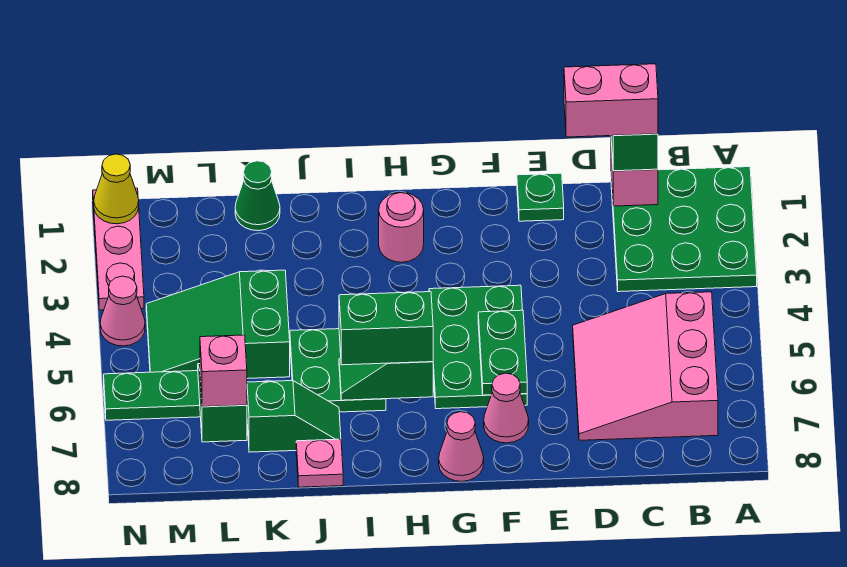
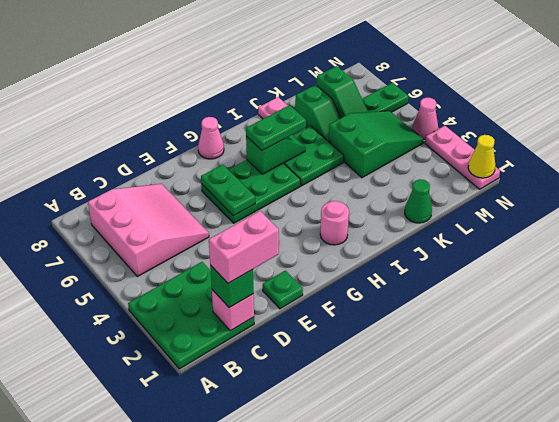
green 2x3 plate [429,285,527,409] -> green 2x3 plate turned to [201,160,300,223]
pink 1x1 cone [484,373,529,443] -> none
green 1x2 brick [339,292,433,365] -> green 1x2 plate [246,105,306,151]
green 1x2 slope [247,381,341,452] -> green 1x2 slope turned to [295,85,341,141]
pink 1x1 brick [200,335,247,407] -> none

